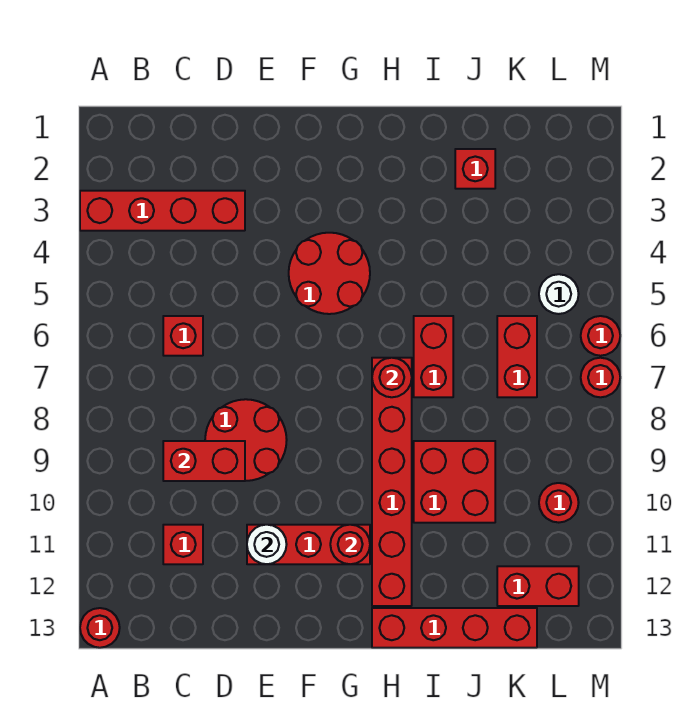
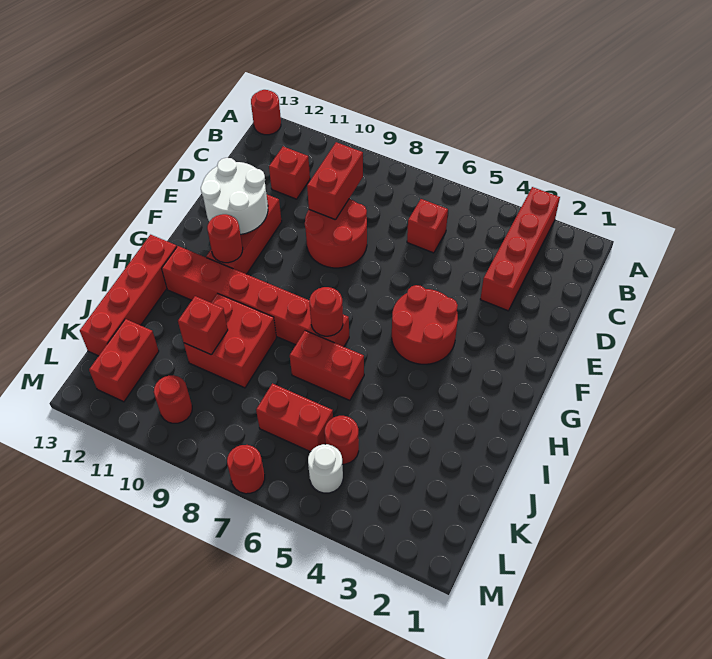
white 1x1 round brick [247,525,287,564] -> white 2x2 round brick [201,158,268,235]
red 1x1 brick [455,149,495,189] -> red 1x1 brick moved to [178,296,228,355]
red 1x1 round brick [581,316,620,356] -> red 1x1 round brick moved to [325,416,359,464]

